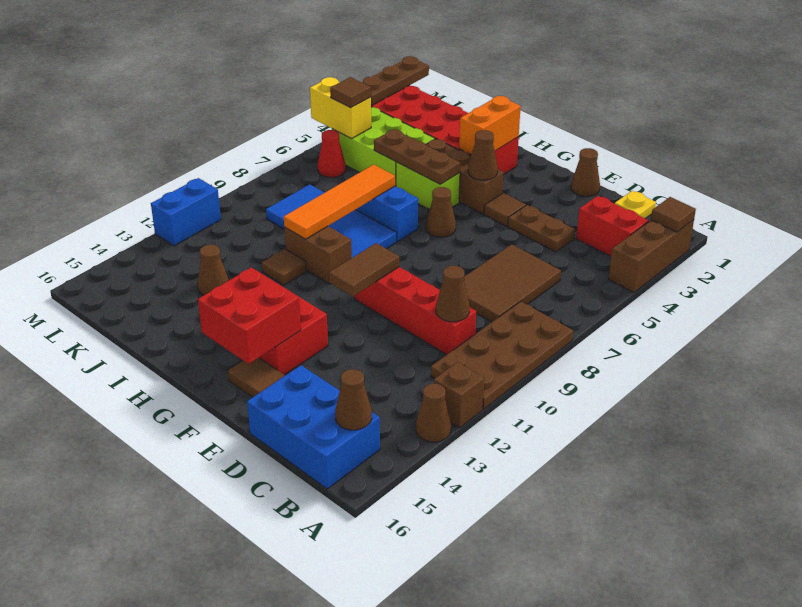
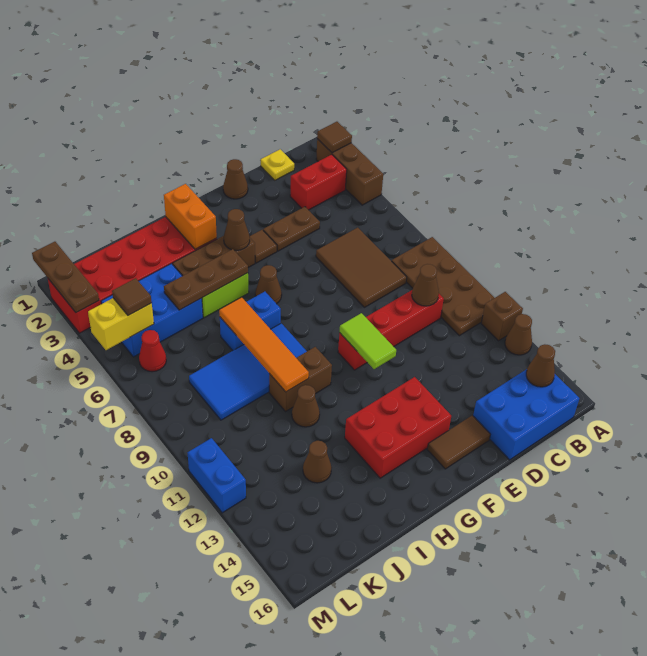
brown 1x2 tile [329,243,399,296] -> lime 1x2 tile [339,313,396,369]
red 2x2 brick [198,268,301,364] -> none
brown 1x1 tile [262,249,306,285] -> brown 1x1 cone [292,385,320,427]
lime 2x3 brick [332,107,435,186] -> blue 2x3 brick [101,264,203,357]

